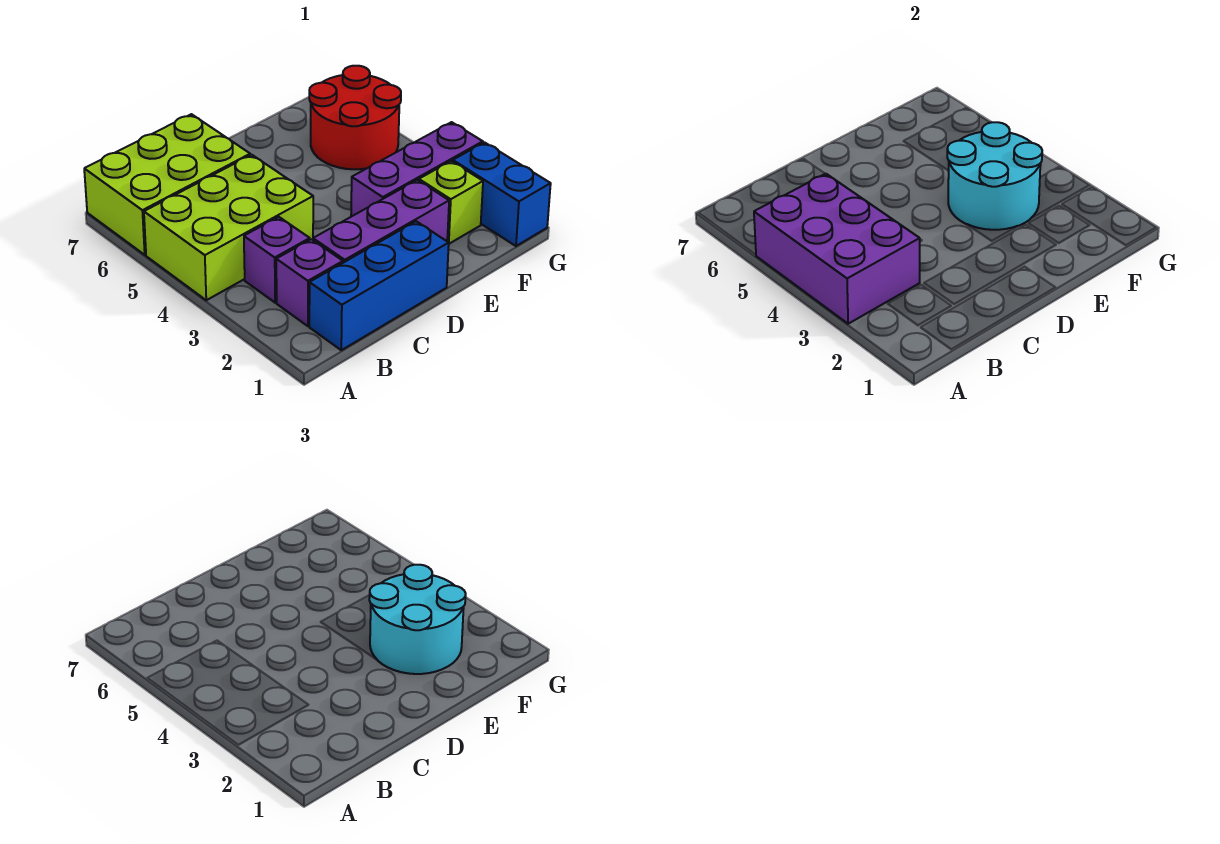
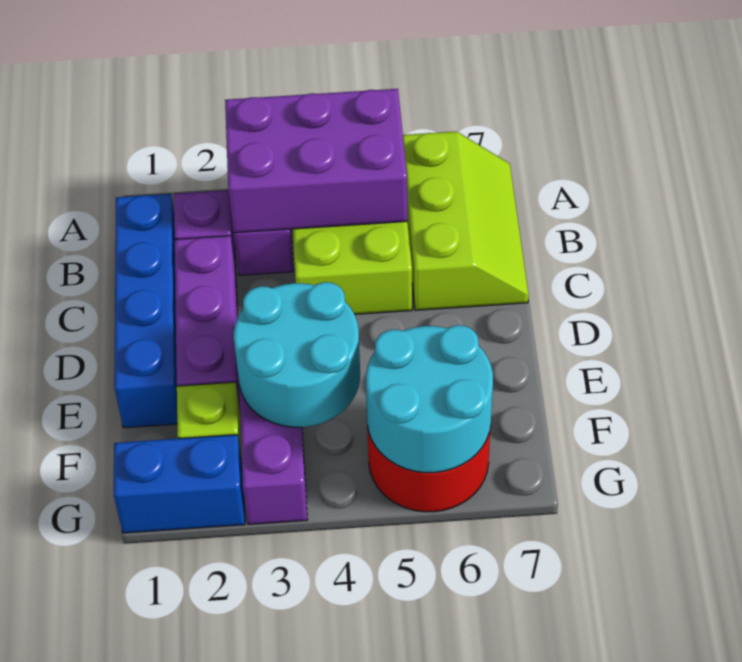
lime 2x3 brick [84,114,250,255] -> lime 2x3 slope [403,131,529,310]
blue 1x3 brick [309,221,449,350] -> blue 1x4 brick [114,194,177,428]
cyan 2x2 round brick [369,565,466,674] -> cyan 2x2 round brick moved to [366,325,493,473]

